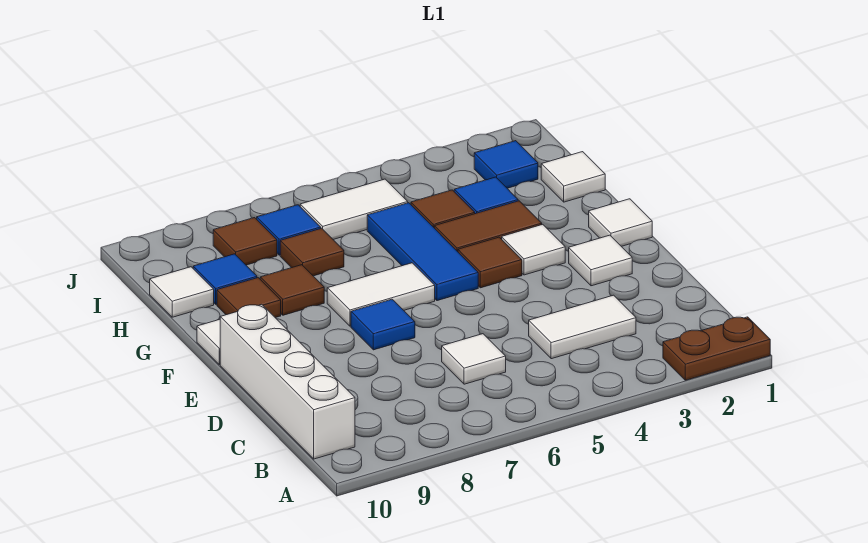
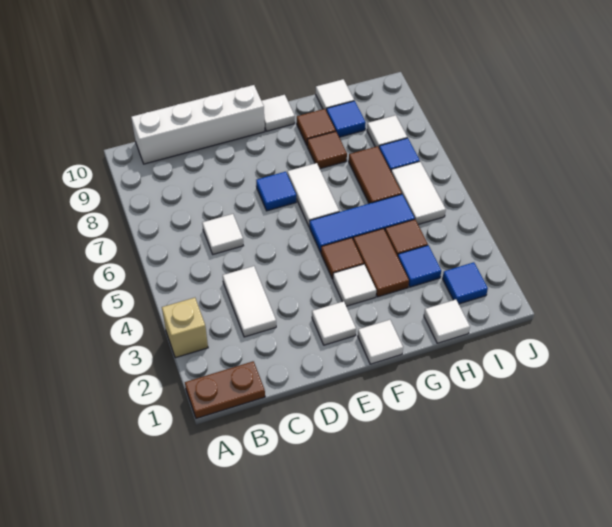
brown 1x2 plate [663,317,770,380] -> brown 1x2 plate turned to [185,361,265,419]
none -> tan 1x1 brick [162,298,208,358]
brown 1x1 tile [280,228,344,276] -> brown 1x2 tile [349,146,402,204]
brown 1x1 tile [213,218,277,265] -> white 1x1 tile [367,115,407,147]

